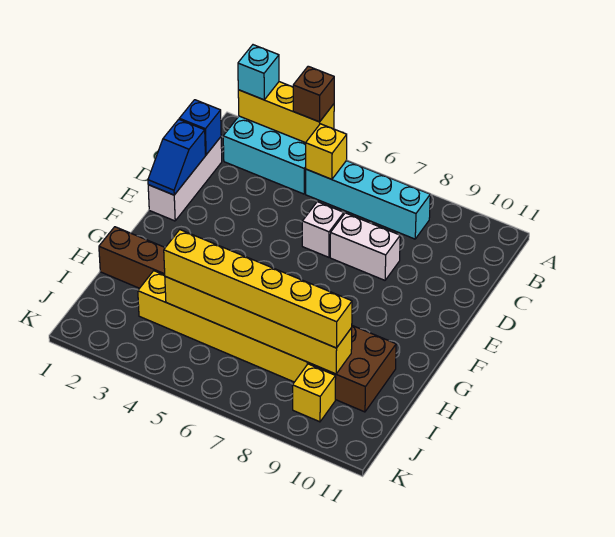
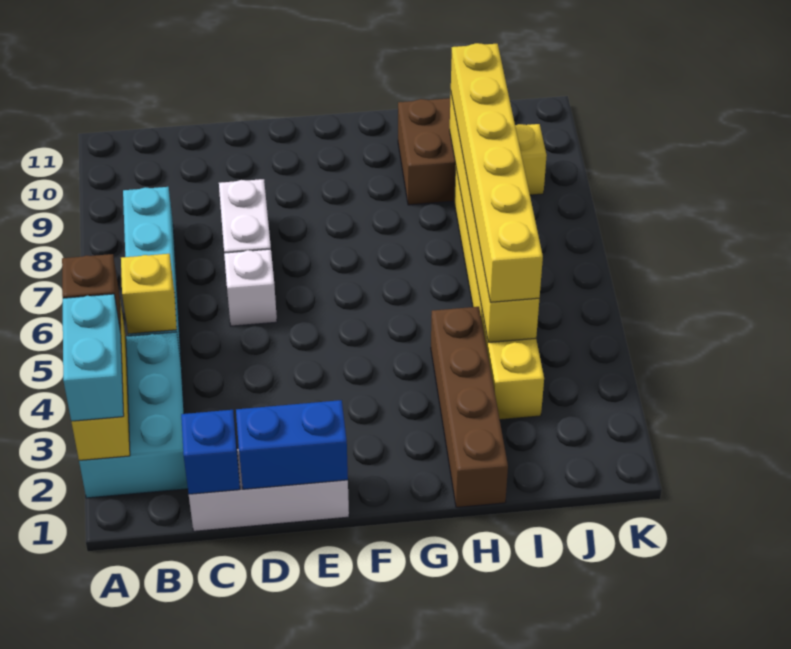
cyan 1x1 brick [238,45,279,100] -> cyan 1x2 brick [63,294,124,421]
blue 1x2 slope [148,119,205,195] -> blue 1x2 brick [236,400,348,489]

